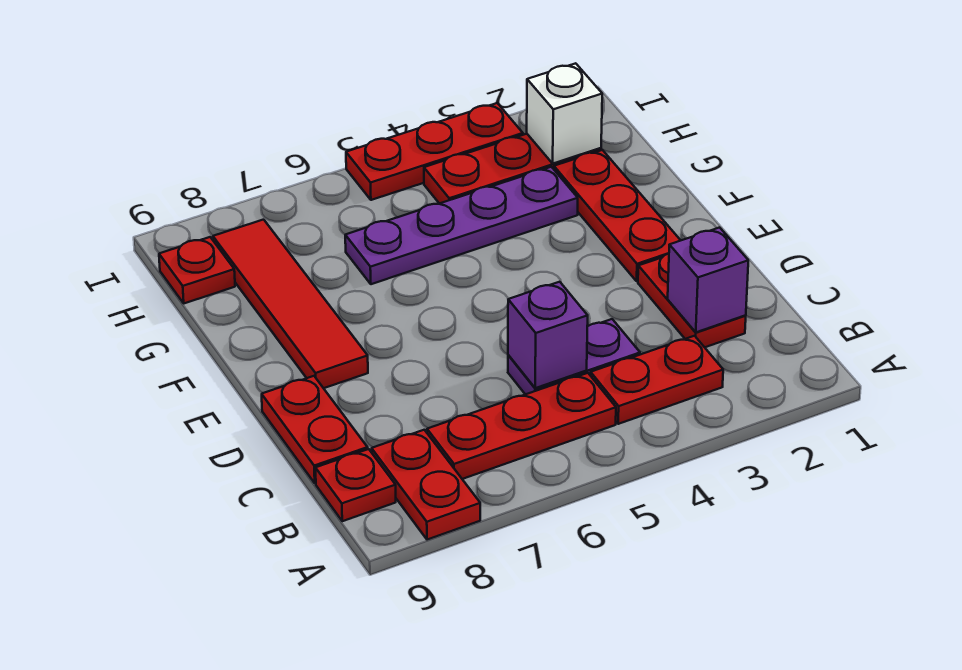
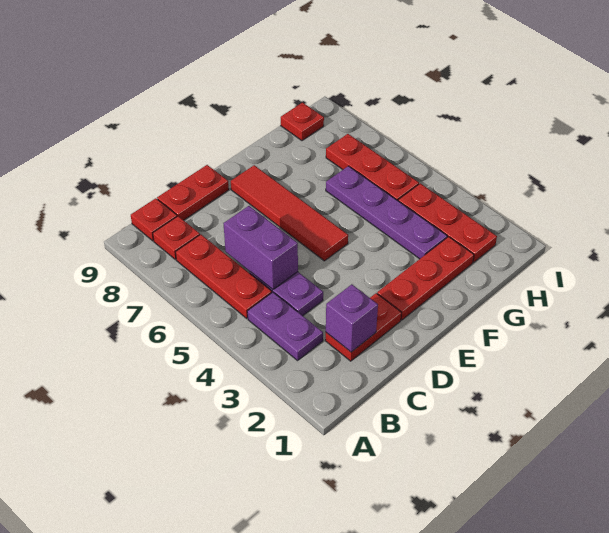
red 1x2 plate [372,430,480,540] -> red 1x1 plate [153,216,200,259]
red 1x2 plate [591,336,723,424] -> purple 1x2 plate [247,292,323,361]
purple 1x1 brick [508,282,588,388] -> purple 1x2 brick [223,206,298,289]
red 1x4 tile [213,220,368,388] -> red 1x4 tile turned to [231,165,348,261]
white 1x1 brick [527,63,602,163] -> none
red 1x3 plate [346,103,523,200] -> red 1x3 plate moved to [326,134,419,200]

